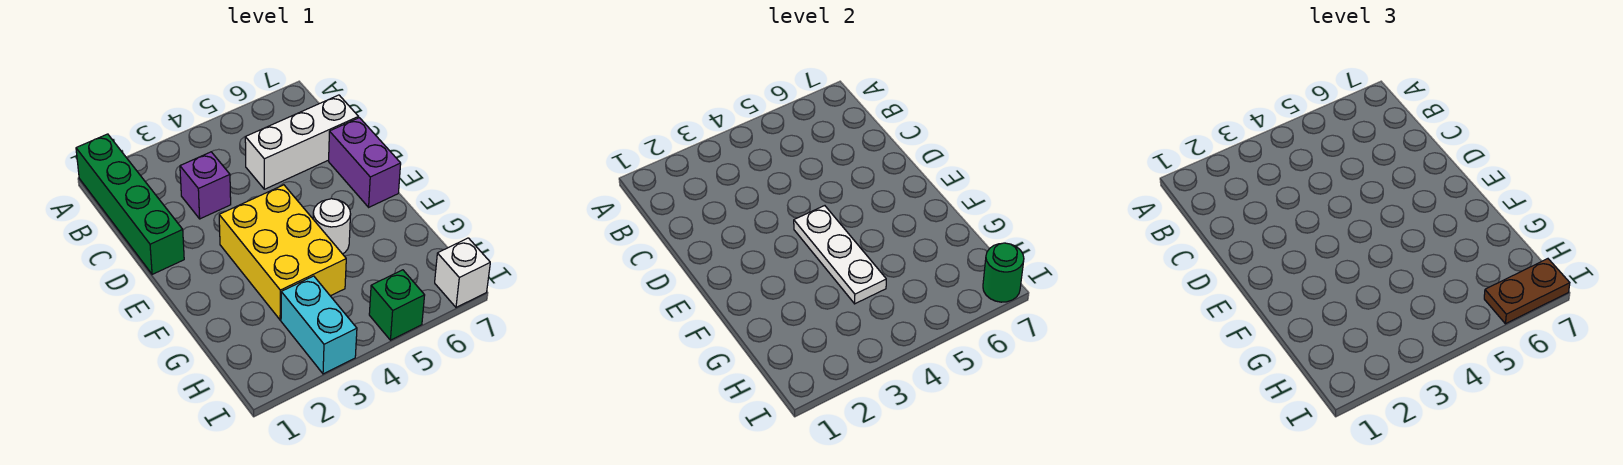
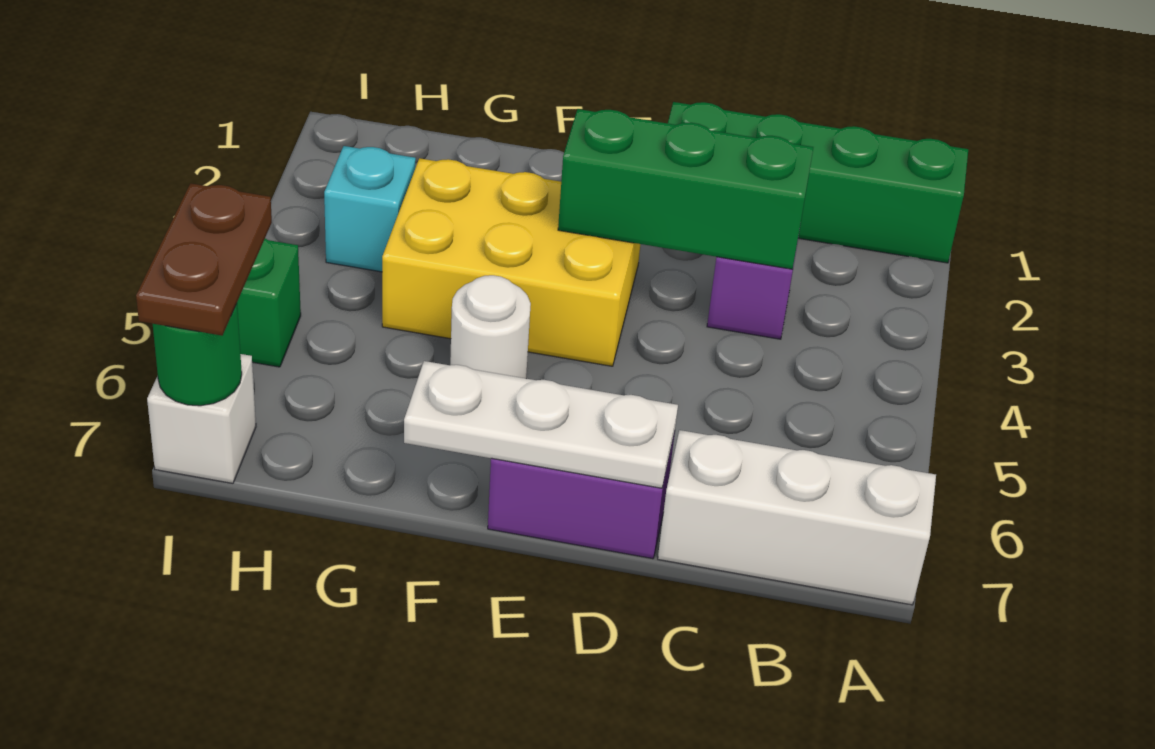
none -> green 1x3 brick [558,109,813,269]
white 1x3 brick [245,95,358,189] -> white 1x3 brick turned to [658,430,936,605]
white 1x3 plate [794,206,886,304] -> white 1x3 plate moved to [404,361,678,488]
cyan 1x2 brick [281,276,357,374] -> cyan 1x1 brick [324,146,416,272]

